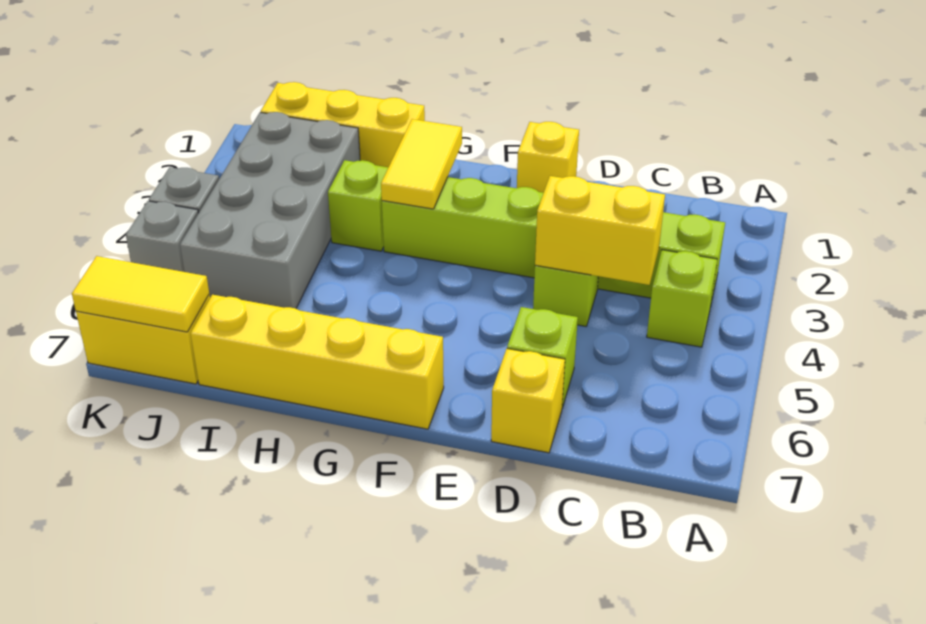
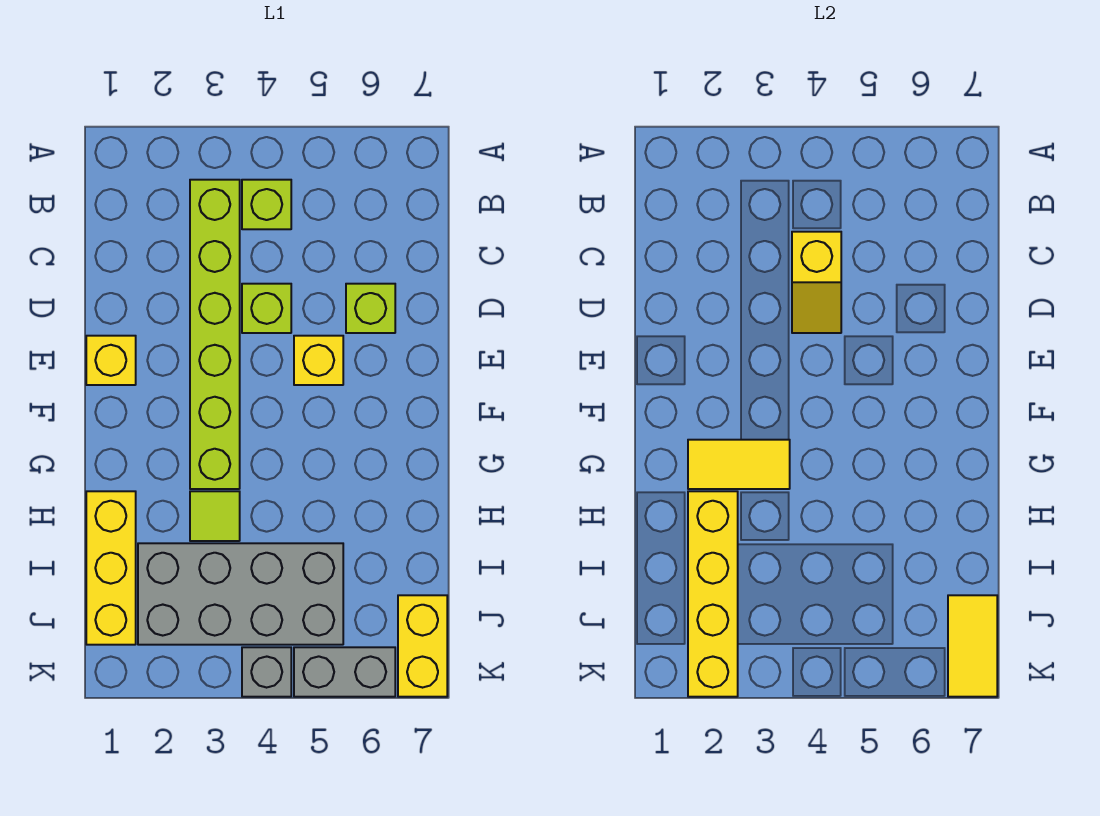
yellow 1x2 brick [535,176,665,285] -> yellow 1x2 slope [792,232,841,333]
yellow 1x1 brick [491,349,565,453] -> yellow 1x1 brick moved to [294,336,343,385]
yellow 1x4 brick [191,295,444,429] -> yellow 1x4 brick moved to [688,491,738,697]
lime 1x1 brick [328,160,388,251] -> lime 1x1 tile [190,491,240,541]
grey 1x1 brick [126,201,199,272] -> grey 1x2 brick [294,647,395,697]

